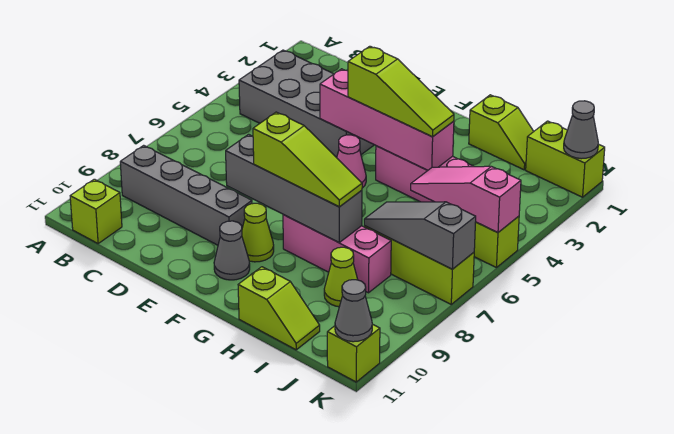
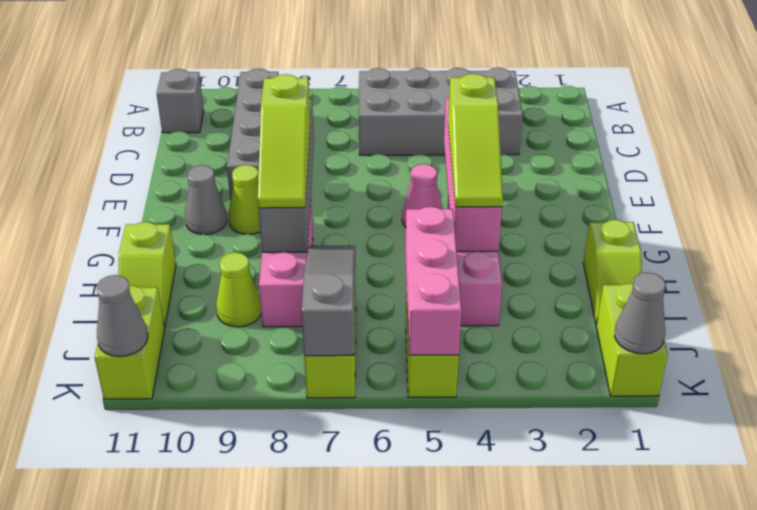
grey 2x4 brick [239,50,374,158] -> grey 2x4 brick turned to [359,68,523,155]
lime 1x1 brick [70,179,122,243] -> grey 1x1 brick [157,69,204,133]
pink 1x3 slope [411,166,521,233] -> pink 1x3 brick [405,206,462,355]
lime 1x1 brick [327,324,380,382] -> lime 1x2 brick [95,286,165,399]

